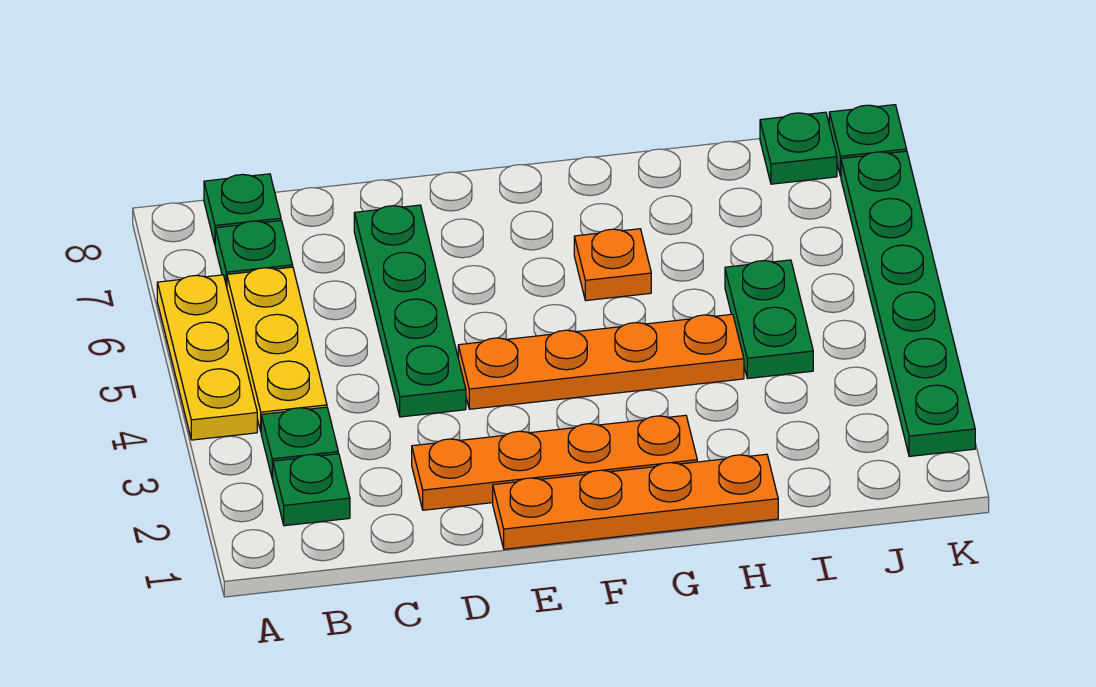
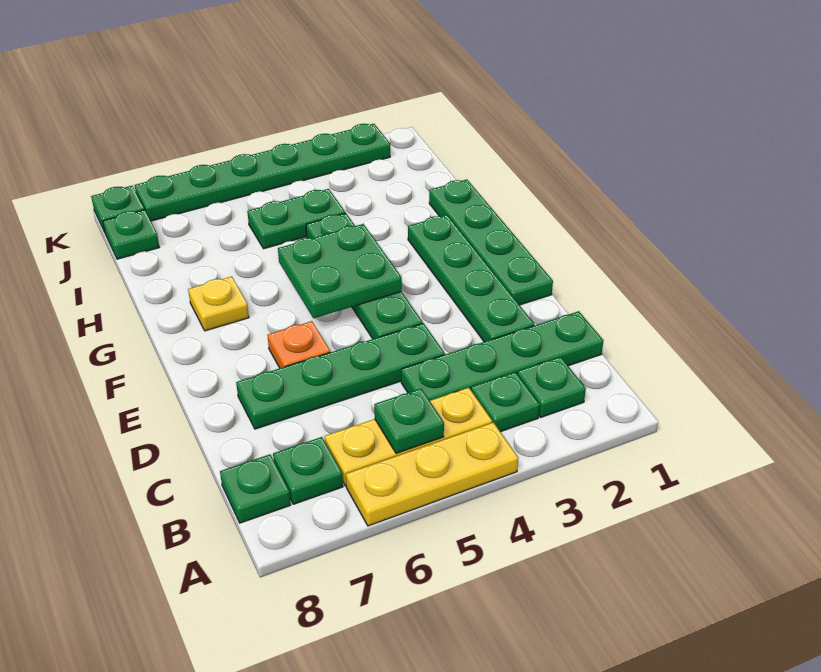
none -> green 1x1 plate [374,389,444,453]
none -> green 1x4 plate [401,311,604,401]
orange 1x4 plate [412,415,697,510] -> green 1x4 plate [408,215,534,342]
orange 1x4 plate [493,454,778,549] -> green 1x4 plate [429,179,553,305]
orange 1x4 plate [458,314,744,409] -> green 1x4 plate [306,213,423,339]
none -> green 2x2 plate [278,224,402,318]
orange 1x1 plate [574,229,651,301] -> orange 1x1 plate moved to [267,321,330,368]
none -> yellow 1x1 plate [188,276,249,331]

